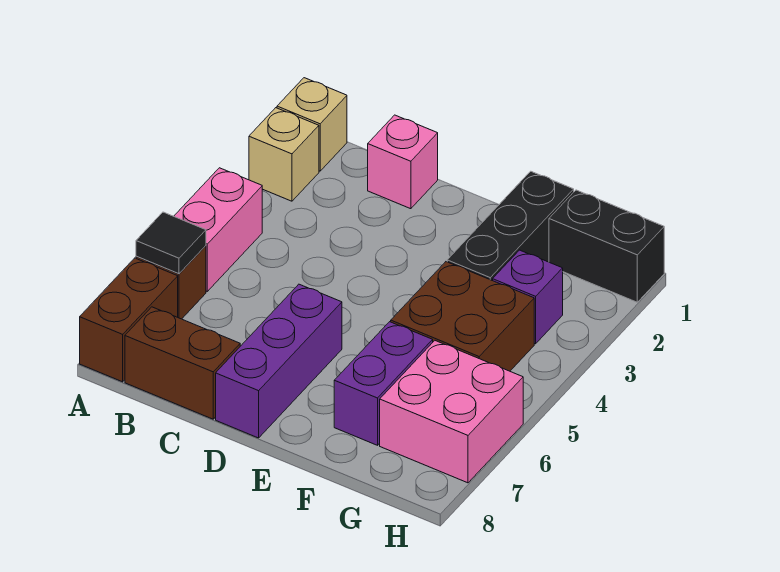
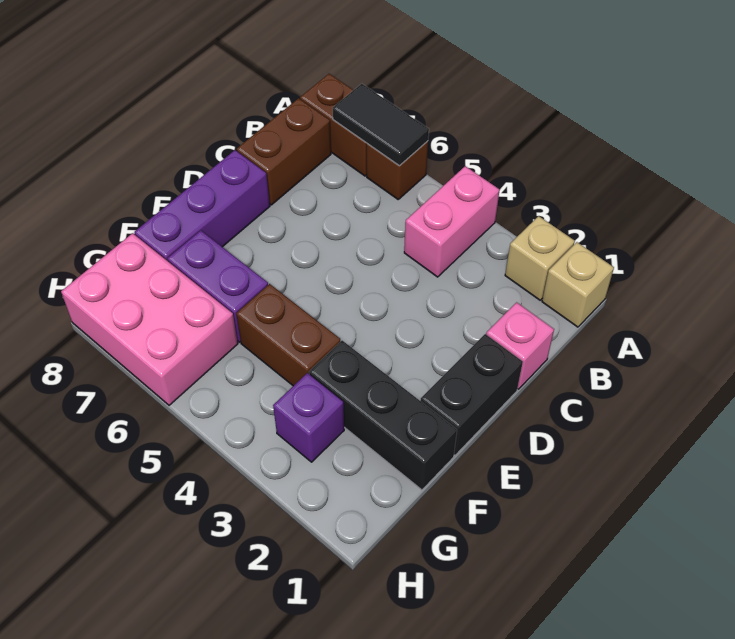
pink 1x2 brick [174,168,262,291] -> pink 1x2 brick turned to [404,166,500,277]
black 1x1 tile [136,212,206,274] -> black 1x2 tile [333,84,429,166]
purple 1x3 brick [216,284,342,438] -> purple 1x3 brick turned to [134,150,270,261]
brown 2x2 brick [391,262,534,371] -> brown 1x2 brick [236,284,340,386]
black 1x2 brick [549,190,664,302] -> black 1x2 brick moved to [420,334,523,455]
pink 2x2 brick [380,341,523,483] -> pink 2x3 brick [61,233,238,405]

